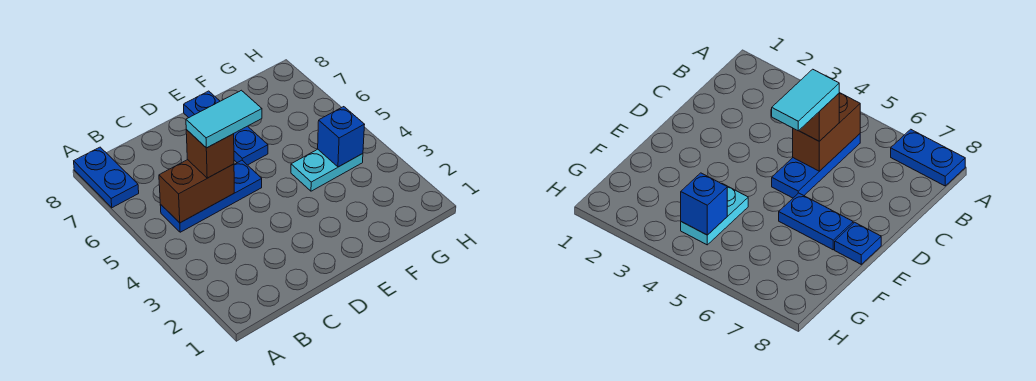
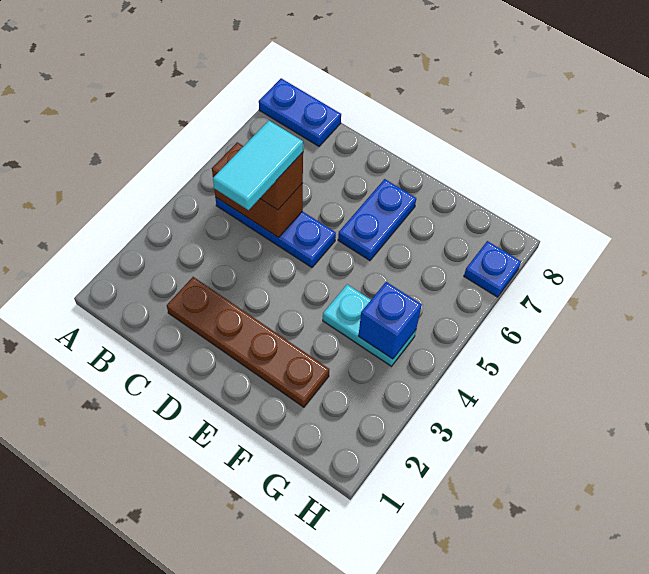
blue 1x2 plate [74,147,139,208] -> blue 1x2 plate turned to [259,78,341,146]
none -> brown 1x4 plate [167,277,329,407]
cyan 1x2 tile [186,90,262,148] -> cyan 1x2 tile turned to [213,121,303,210]
blue 1x1 plate [184,91,220,118] -> blue 1x1 plate moved to [464,241,521,297]

